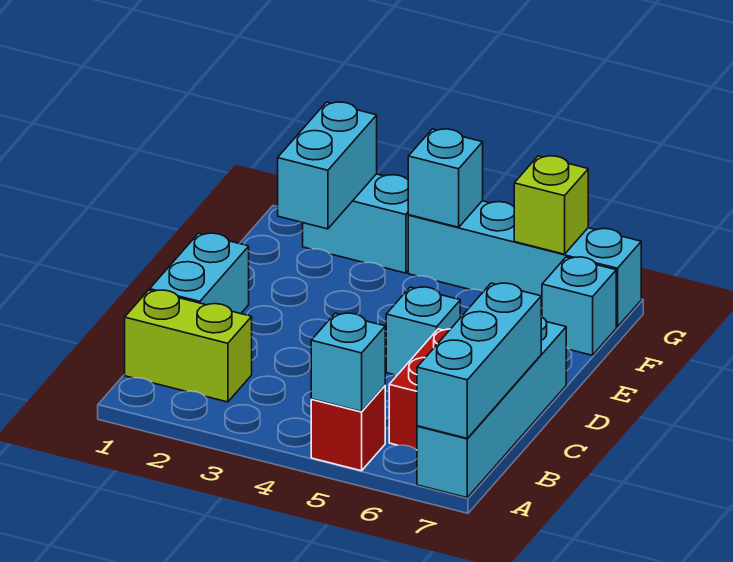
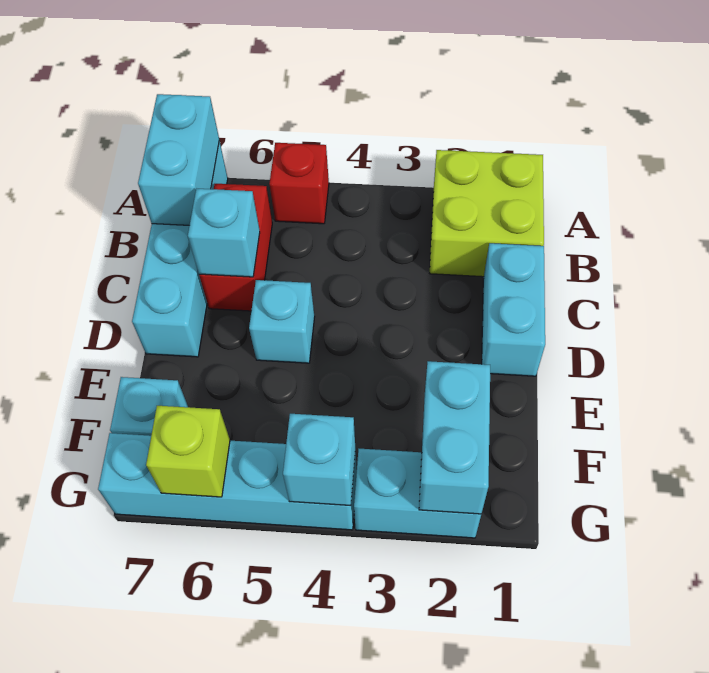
cyan 1x1 brick [311,313,385,412] -> cyan 1x1 brick moved to [188,189,260,277]
cyan 1x3 brick [417,283,541,439] -> cyan 1x2 brick [138,94,219,225]
lime 1x2 brick [125,290,252,402] -> lime 2x2 brick [430,150,544,277]

